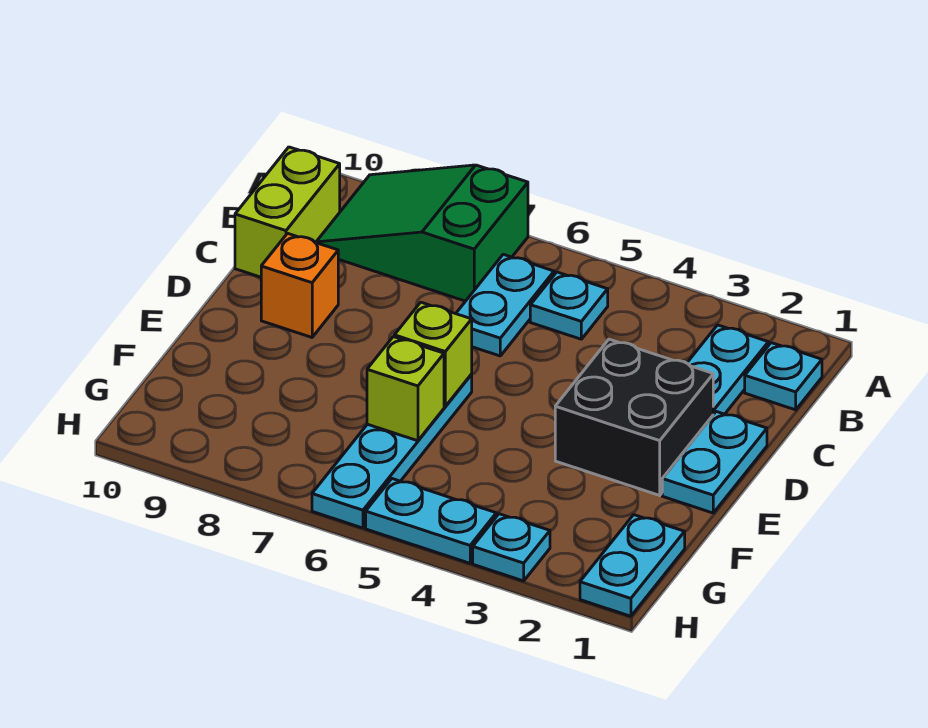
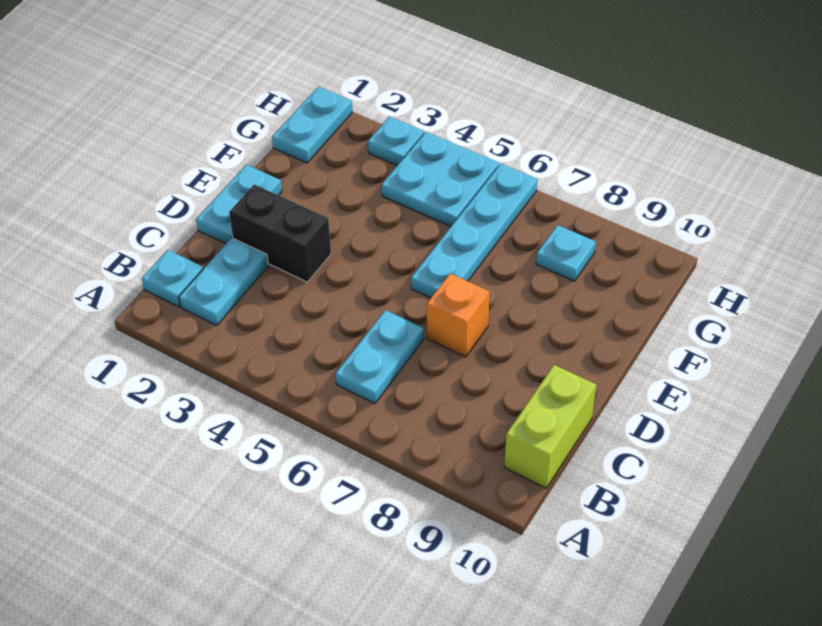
green 2x3 slope [316,165,528,301] -> none
cyan 1x1 plate [530,272,608,339] -> cyan 1x1 plate moved to [536,225,596,281]
black 2x2 brick [555,339,713,495] -> black 1x2 brick [229,184,331,282]
orange 1x1 brick [261,233,338,337] -> orange 1x1 brick moved to [427,273,490,357]
lime 1x1 brick [394,302,472,406] -> none
lime 1x1 brick [367,337,444,441] -> none
cyan 1x2 plate [366,479,496,563] -> cyan 2x2 plate [382,132,499,227]

